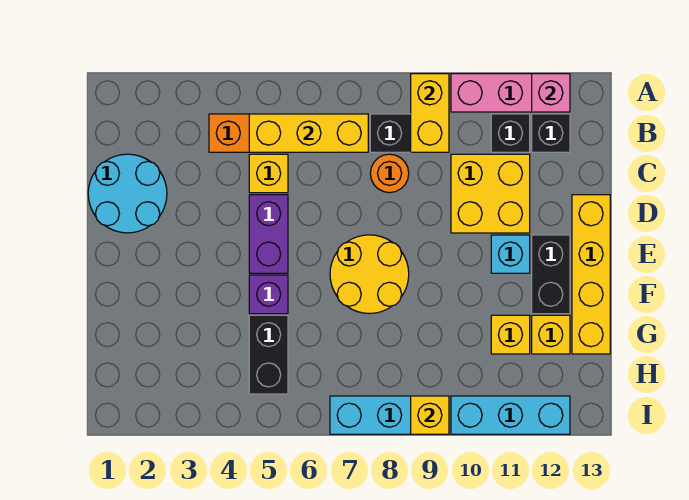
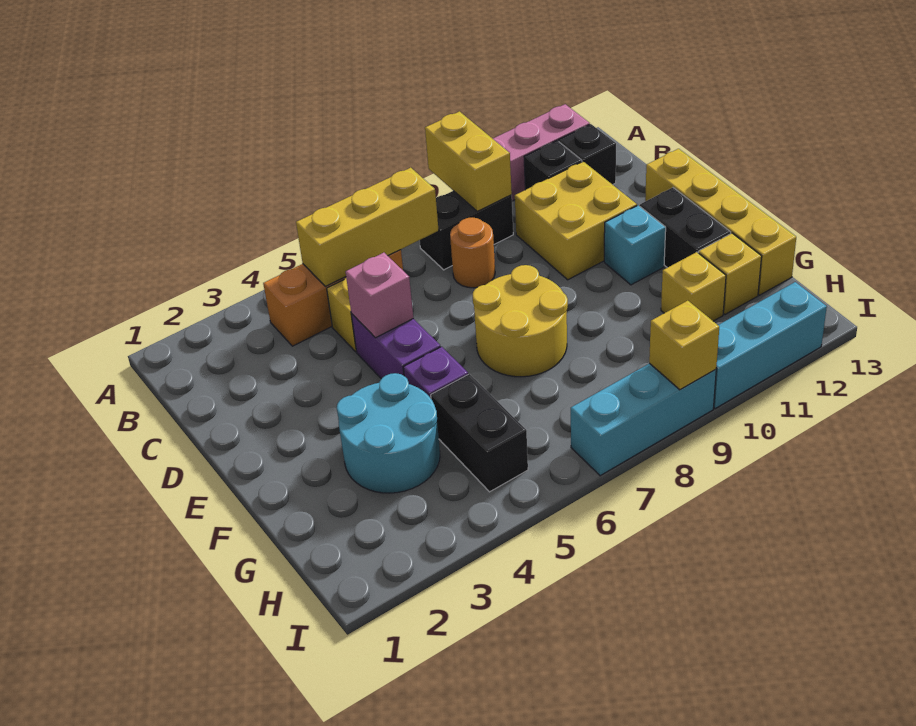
pink 1x1 brick [532,74,570,112] -> pink 1x1 brick moved to [346,253,413,338]
cyan 2x2 round brick [88,154,167,233] -> cyan 2x2 round brick moved to [337,373,440,493]

